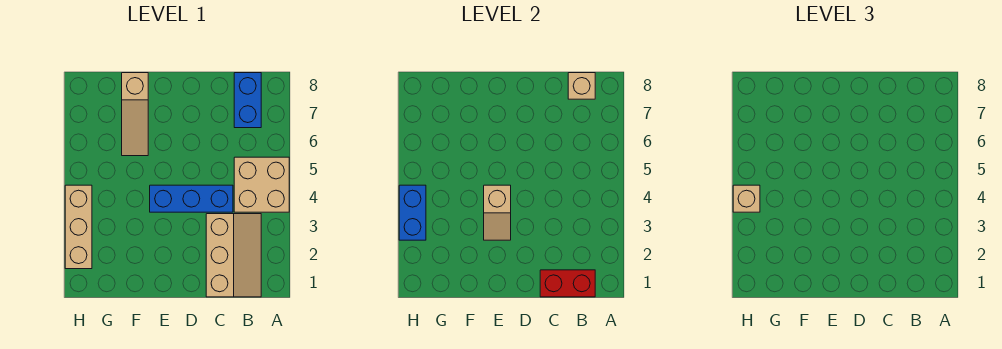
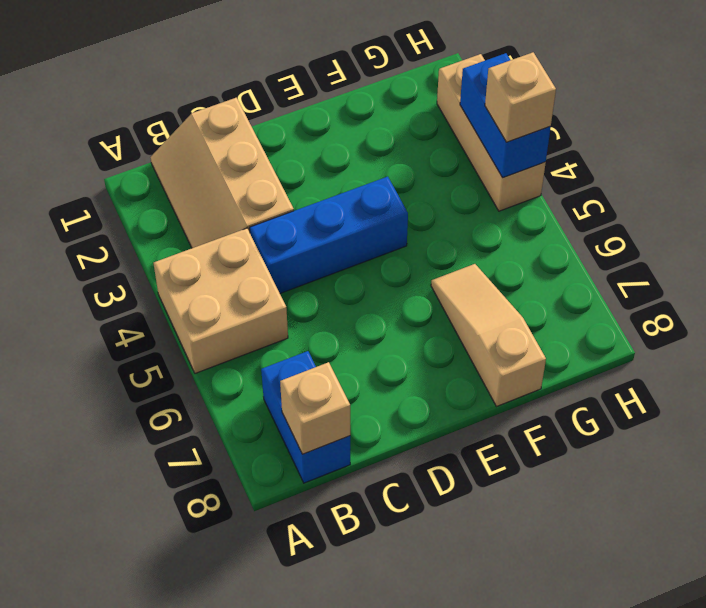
red 1x2 brick [540,270,595,297] -> none
tan 1x2 slope [484,185,511,240] -> none

